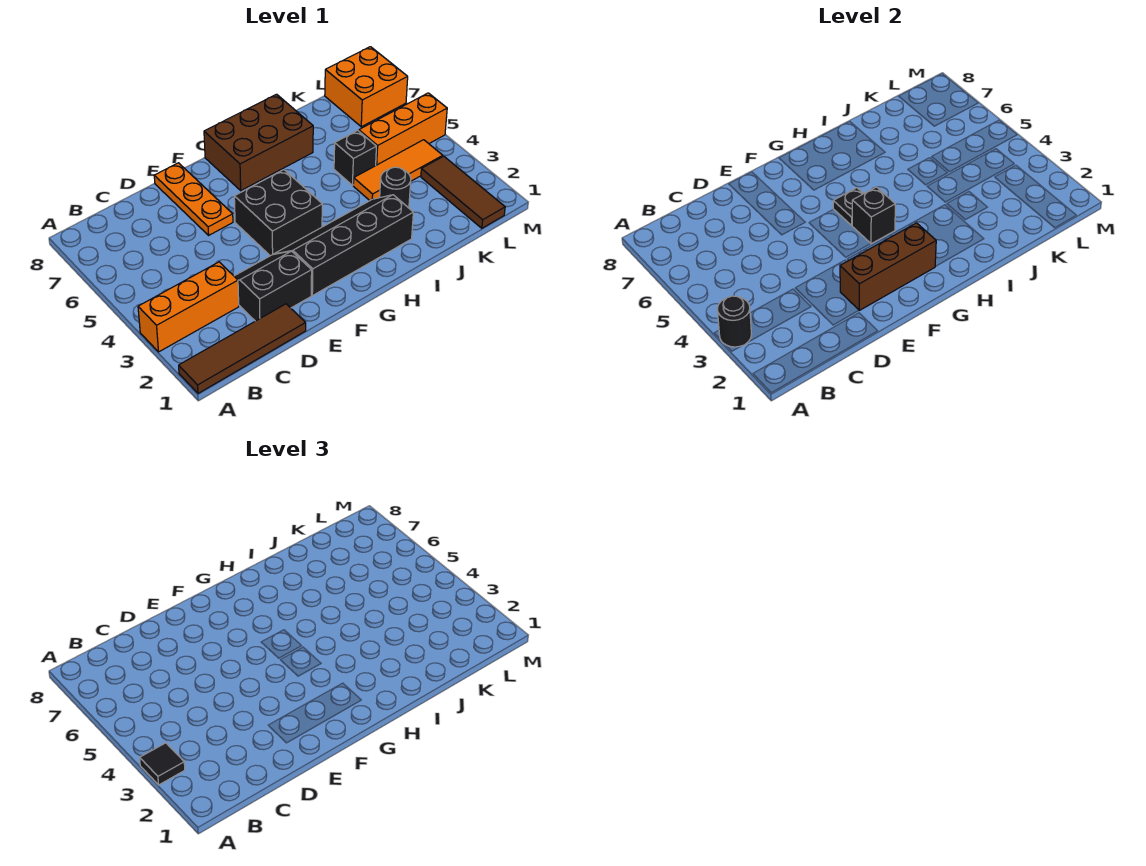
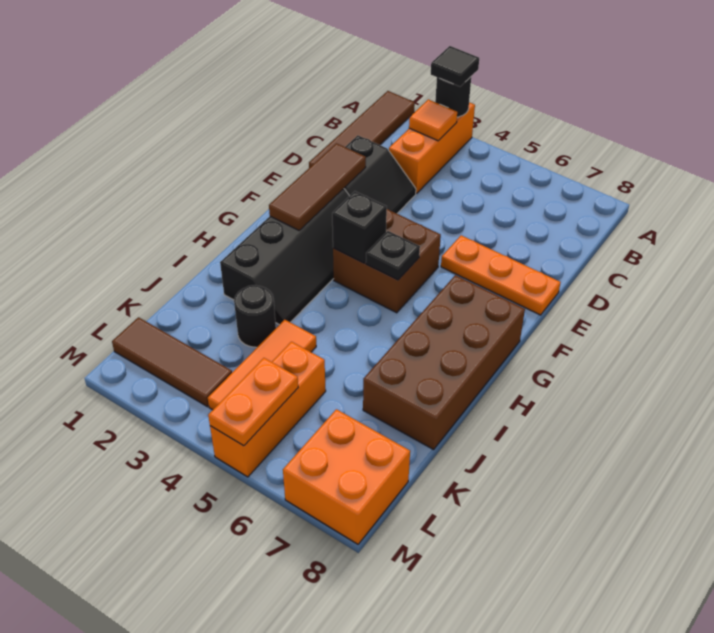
none -> orange 1x1 tile [409,99,457,141]
brown 1x3 brick [840,223,936,310] -> brown 1x3 tile [269,143,366,230]
black 2x2 brick [234,170,322,256] -> brown 2x2 brick [333,209,441,313]
brown 2x3 brick [204,94,313,191] -> brown 2x4 brick [363,275,525,450]
black 1x1 brick [334,130,376,185] -> none
none -> orange 1x2 plate [208,358,298,446]

